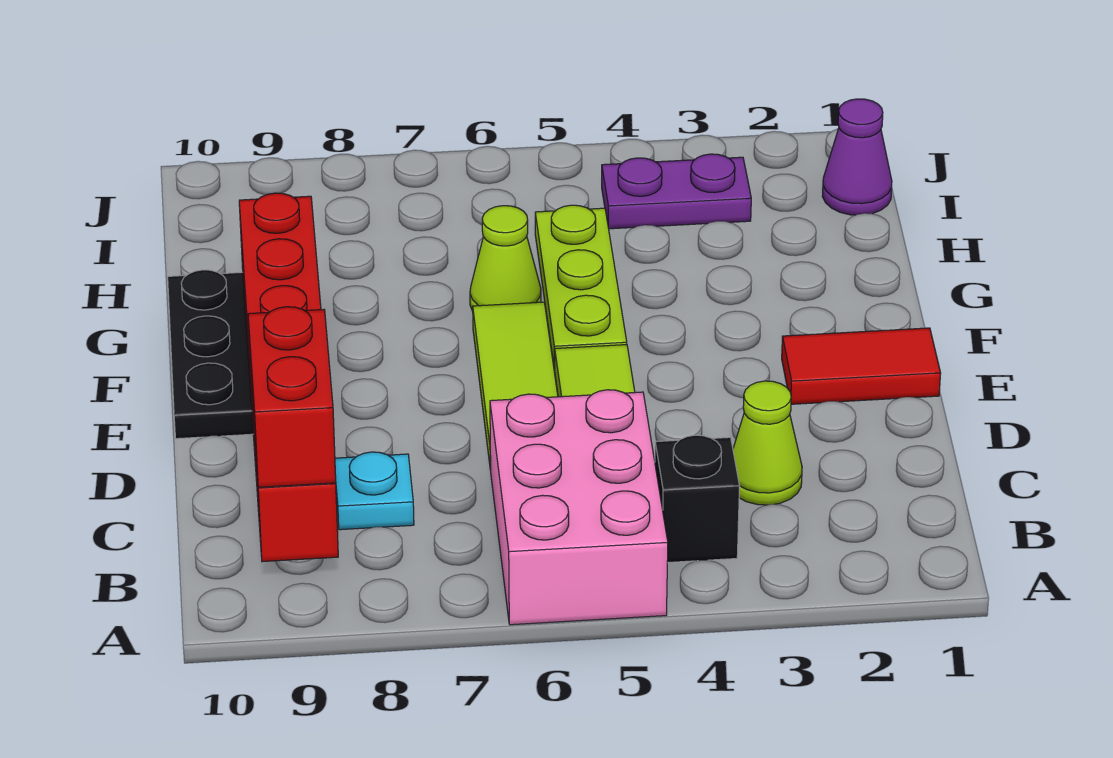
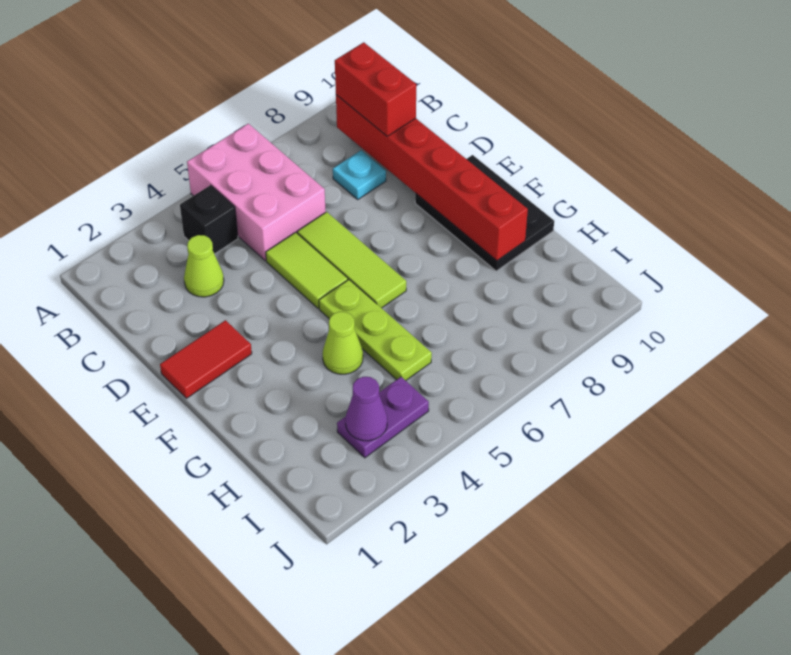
lime 1x1 cone [470,206,541,311] -> lime 1x1 cone moved to [323,312,363,374]
purple 1x1 cone [822,99,892,215] -> purple 1x1 cone moved to [346,377,387,441]

